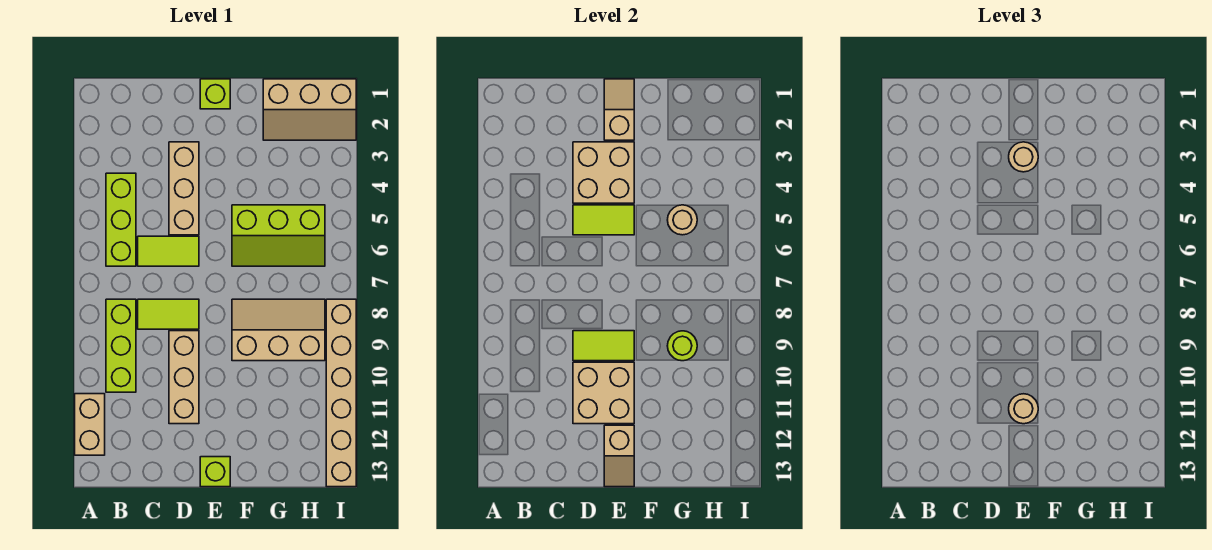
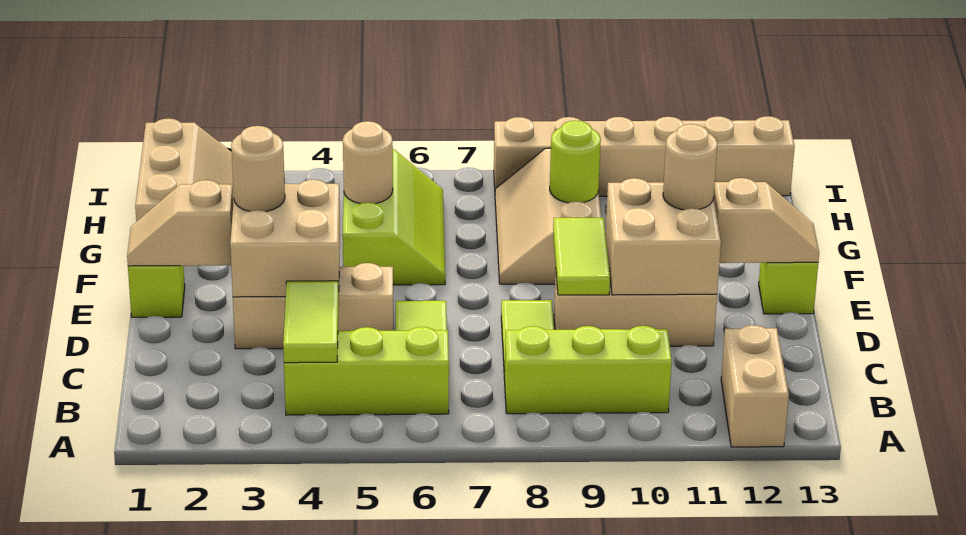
tan 1x2 brick [75,394,105,455] -> tan 1x2 brick turned to [721,325,789,447]
lime 1x2 tile [573,205,634,235] -> lime 1x2 tile moved to [283,281,339,363]

